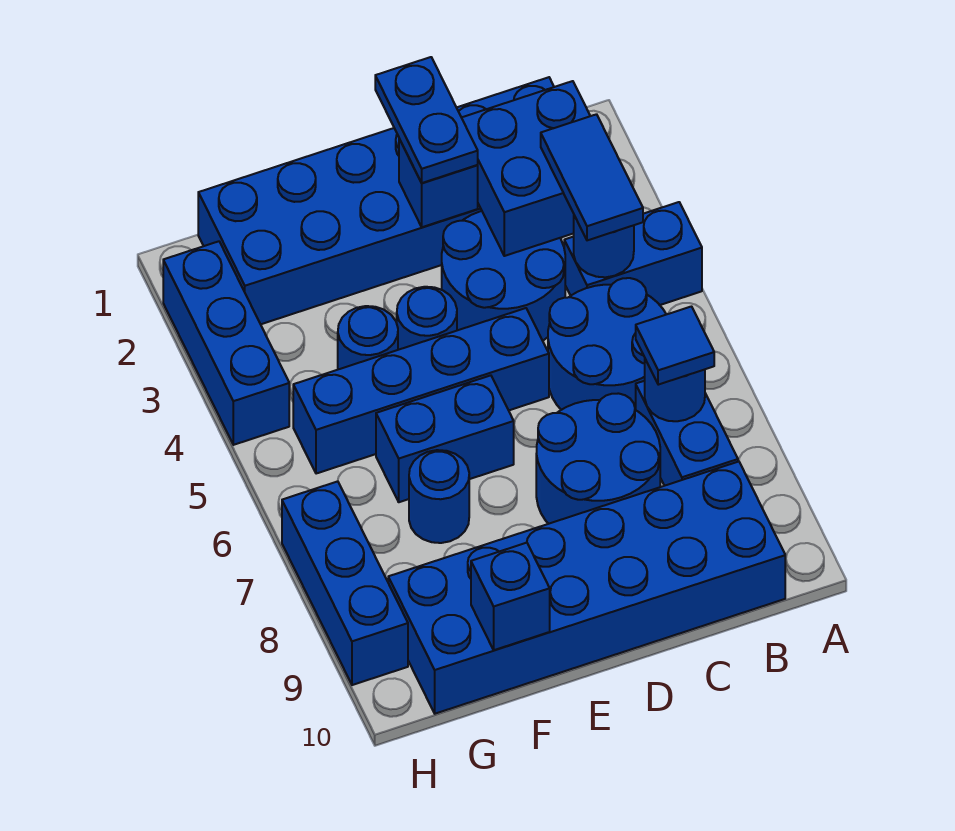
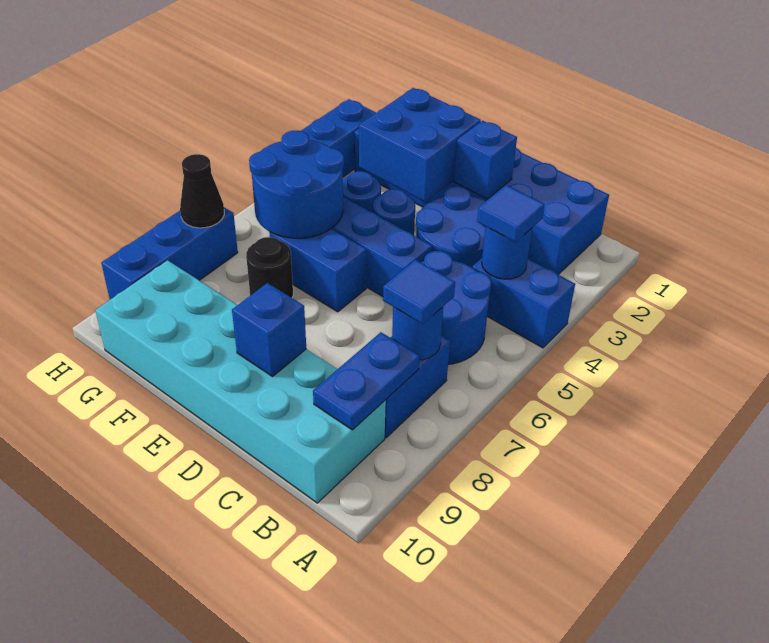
blue 2x2 brick [462,81,590,256] -> blue 2x2 brick moved to [359,88,481,202]
blue 1x2 tile [541,114,643,240] -> blue 1x1 tile [477,185,545,242]
blue 2x6 brick [388,462,785,714] -> cyan 2x6 brick [95,260,386,503]
blue 2x2 round brick [536,393,660,524] -> blue 2x2 round brick moved to [249,131,344,238]
blue 1x2 plate [375,57,478,183] -> blue 1x2 plate moved to [313,332,420,430]
blue 1x1 round brick [409,450,469,543] -> black 1x1 round brick [246,237,293,298]
blue 1x1 brick [471,543,550,650] -> blue 1x1 brick moved to [232,283,306,377]
none -> black 1x1 cone [180,154,224,228]

